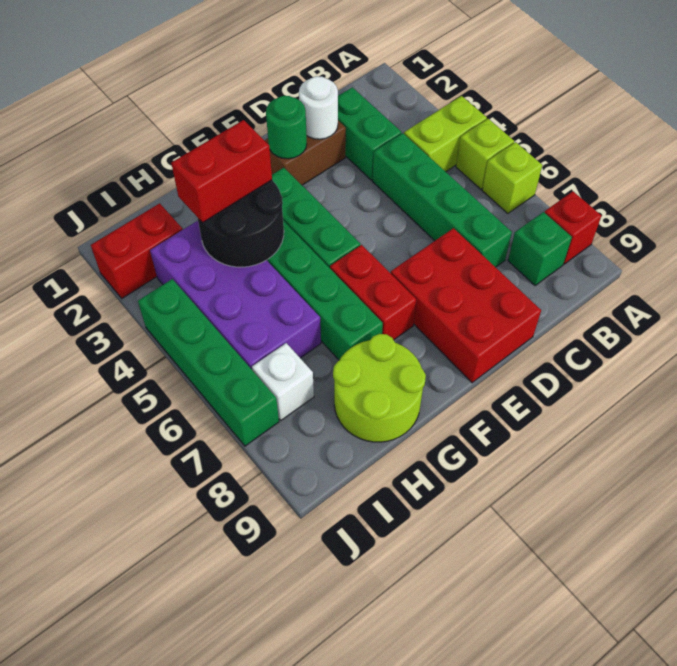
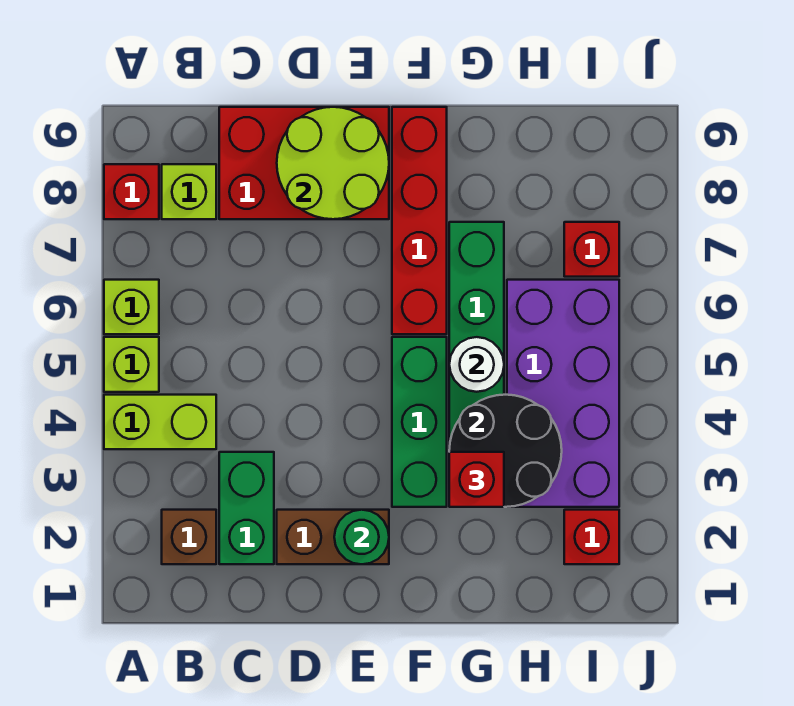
none -> brown 1x1 brick [162,510,216,564]
green 1x1 brick [508,212,572,286] -> lime 1x1 brick [162,164,216,219]
green 1x4 brick [372,133,512,267] -> none
white 1x1 round brick [299,76,338,139] -> white 1x1 round brick moved to [449,337,504,392]
red 2x3 brick [391,228,541,383] -> red 2x3 brick turned to [219,107,389,219]
red 1x2 brick [330,245,416,340] -> red 1x4 brick [392,107,447,334]
red 1x2 brick [171,120,272,223] -> red 1x1 brick [449,452,504,507]
lime 2x2 round brick [333,334,426,442] -> lime 2x2 round brick moved to [277,107,389,219]
red 1x2 brick [91,203,183,298] -> red 1x1 brick [564,510,619,564]
white 1x1 brick [252,343,314,420] -> red 1x1 brick [564,222,619,277]
green 1x4 brick [138,279,279,446] -> none

